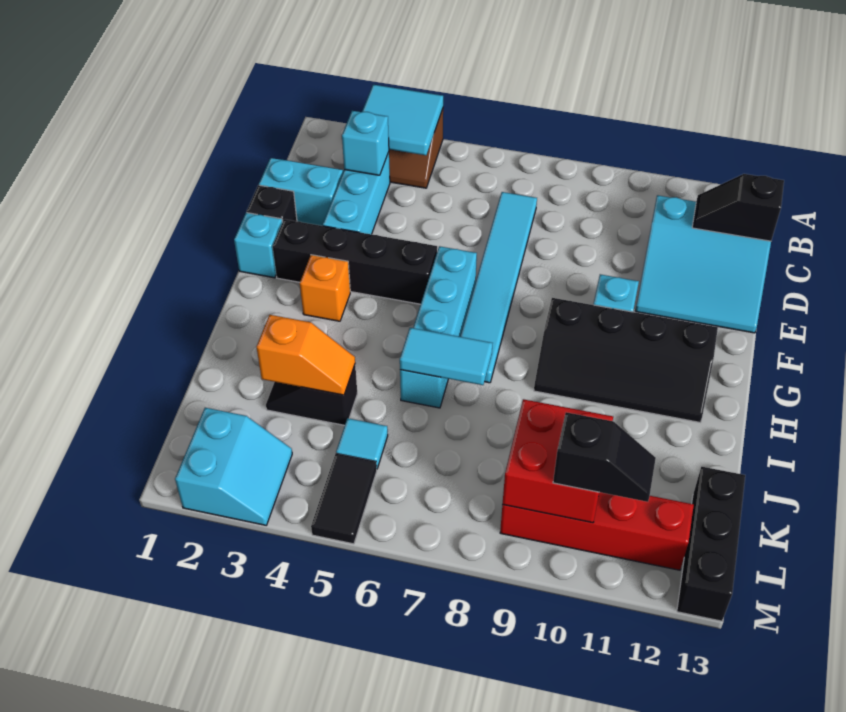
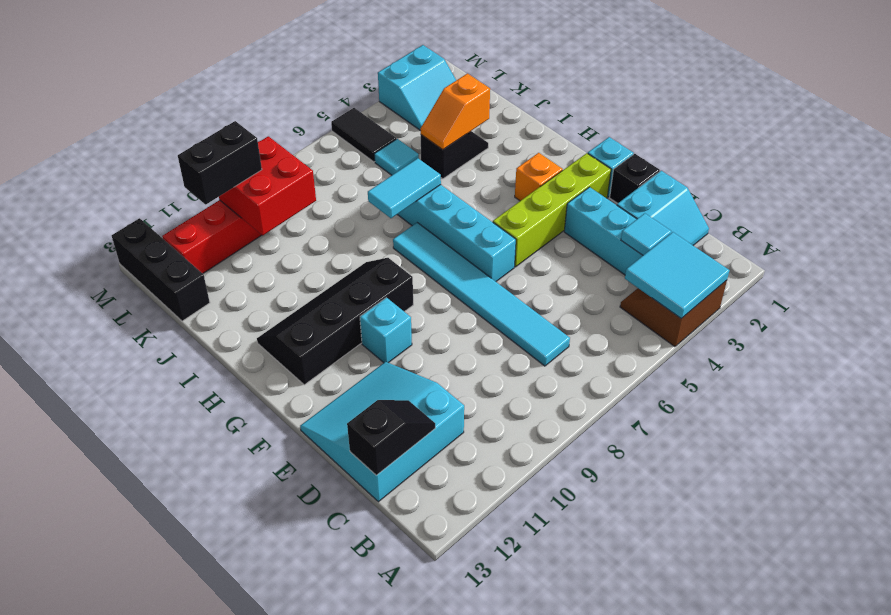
cyan 1x1 brick [342,111,389,175] -> cyan 1x1 tile [621,213,671,255]
black 1x4 brick [273,219,437,304] -> lime 1x4 brick [493,153,611,267]
cyan 2x2 slope [175,408,292,525] -> cyan 2x2 slope turned to [378,45,456,130]
black 1x2 slope [553,412,656,502] -> black 1x2 brick [178,121,262,204]

